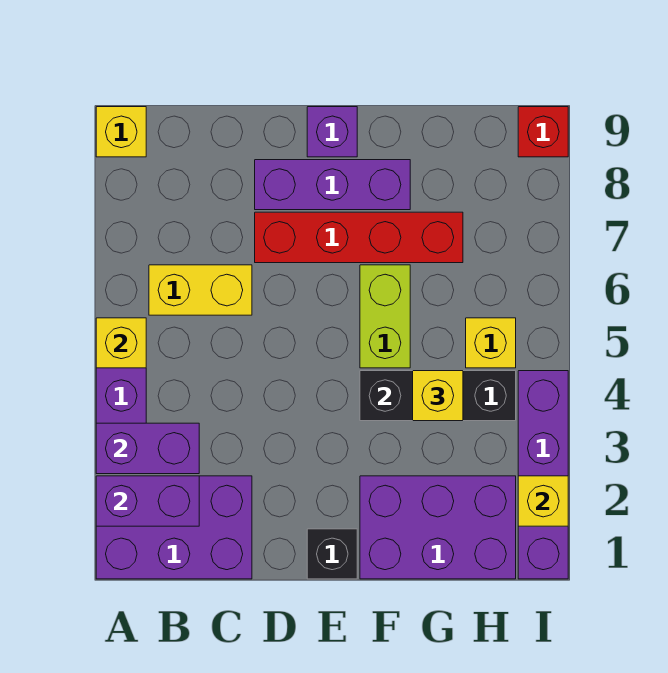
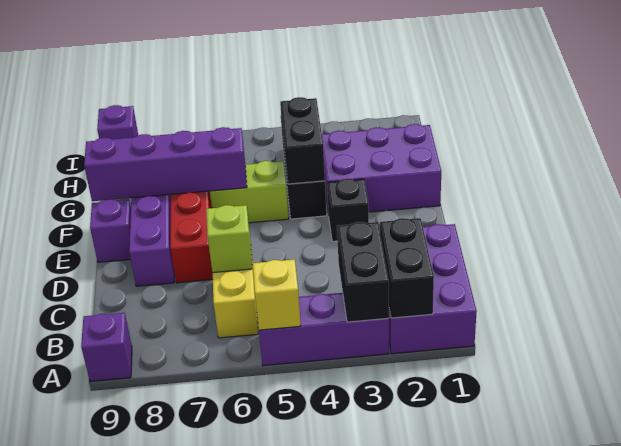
purple 1x2 brick [96,476,199,526] -> black 1x2 brick [380,218,434,318]
purple 1x2 brick [96,423,199,474] -> black 1x2 brick [337,222,389,322]
yellow 1x1 brick [96,107,146,157] -> purple 1x1 brick [81,313,132,382]
none -> lime 1x1 brick [207,205,252,273]
black 1x1 brick [307,529,357,579] -> black 1x1 brick moved to [327,179,369,241]
purple 2x3 brick [360,476,516,579] -> purple 2x3 brick turned to [322,124,441,214]
yellow 1x1 brick [413,371,463,421] -> none
yellow 1x1 brick [466,318,516,368] -> none
purple 1x4 brick [518,371,568,579] -> purple 1x4 brick moved to [84,127,247,201]
yellow 1x1 brick [518,476,568,526] -> none
red 1x1 brick [518,107,568,157] -> purple 1x1 brick [97,105,138,139]

